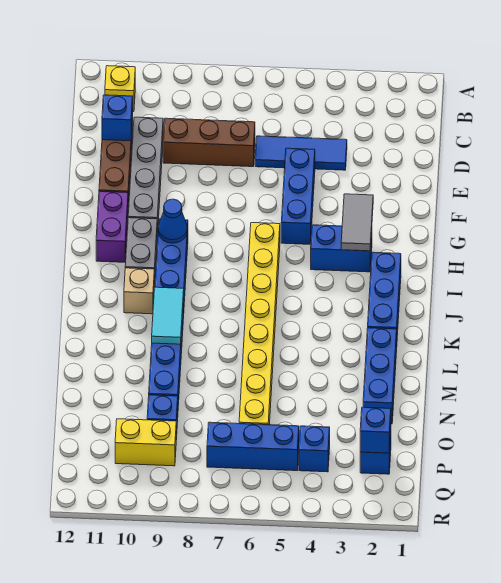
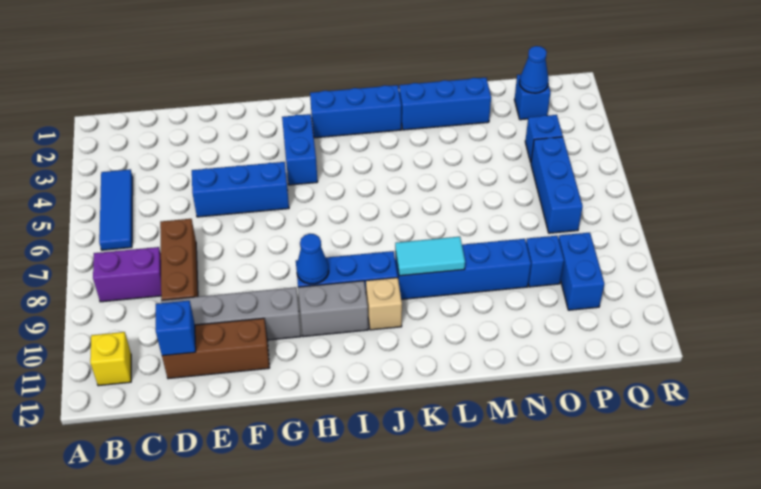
blue 1x3 tile [255,136,347,170] -> blue 1x3 tile moved to [99,169,133,250]
grey 1x2 tile [341,194,373,251] -> none
purple 1x2 brick [96,191,128,262] -> purple 1x2 brick moved to [93,247,161,302]
yellow 1x8 brick [239,223,280,425] -> none
blue 1x1 brick [360,407,391,453] -> blue 1x1 cone [520,46,549,93]
yellow 1x2 brick [115,419,176,466] -> blue 1x2 brick [559,233,604,310]

